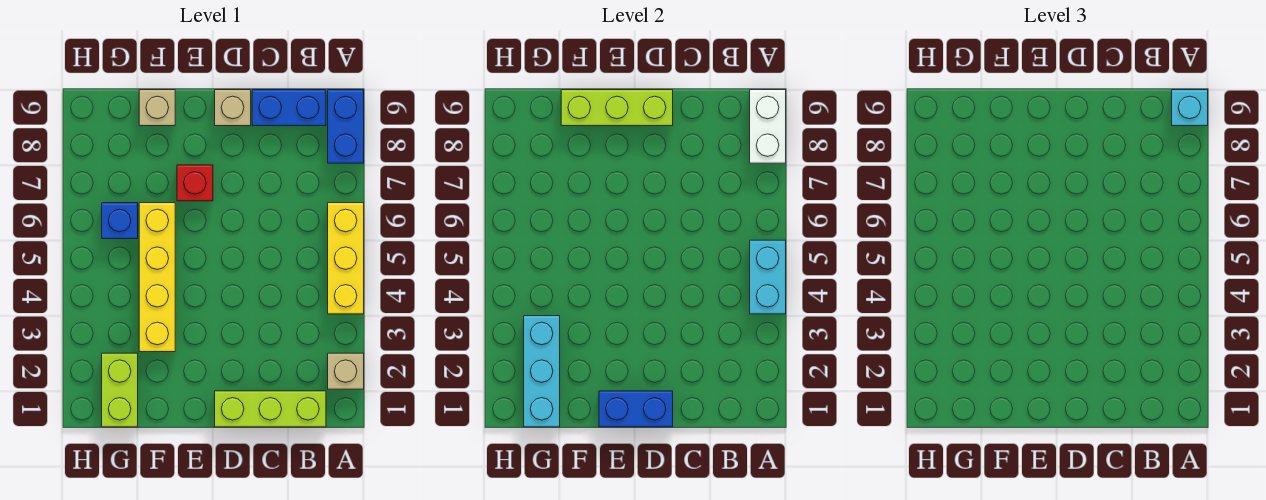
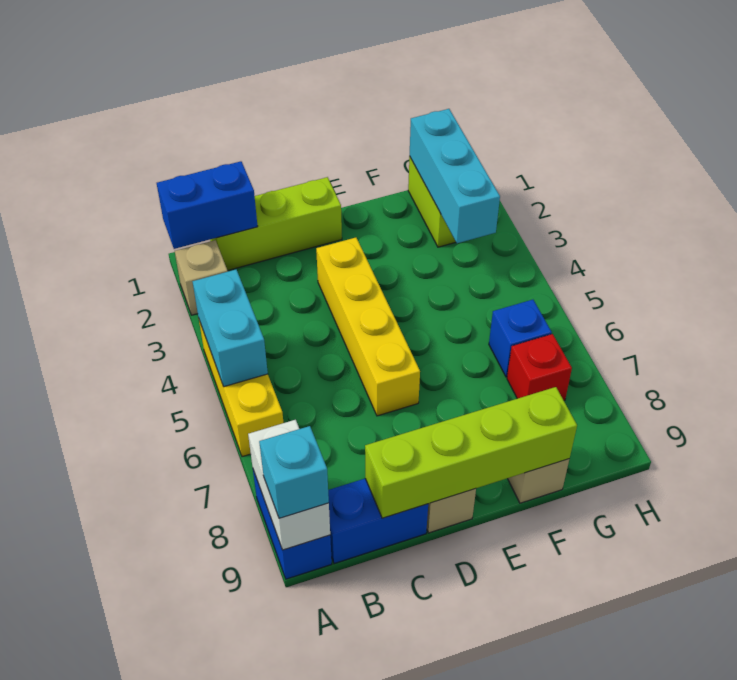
blue 1x2 brick [599,391,673,427] -> blue 1x2 brick moved to [157,161,258,249]
lime 1x3 brick [561,90,673,126] -> lime 1x4 brick [365,387,577,518]
red 1x1 brick [177,165,213,201] -> red 1x1 brick moved to [507,334,572,401]
yellow 1x4 brick [139,203,175,352] -> yellow 1x4 brick moved to [316,238,420,416]

